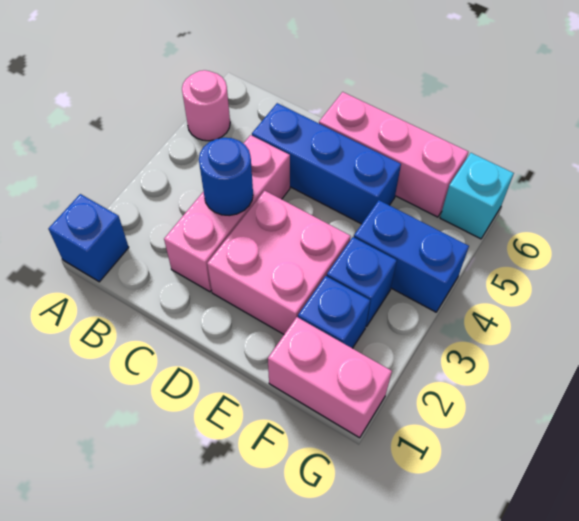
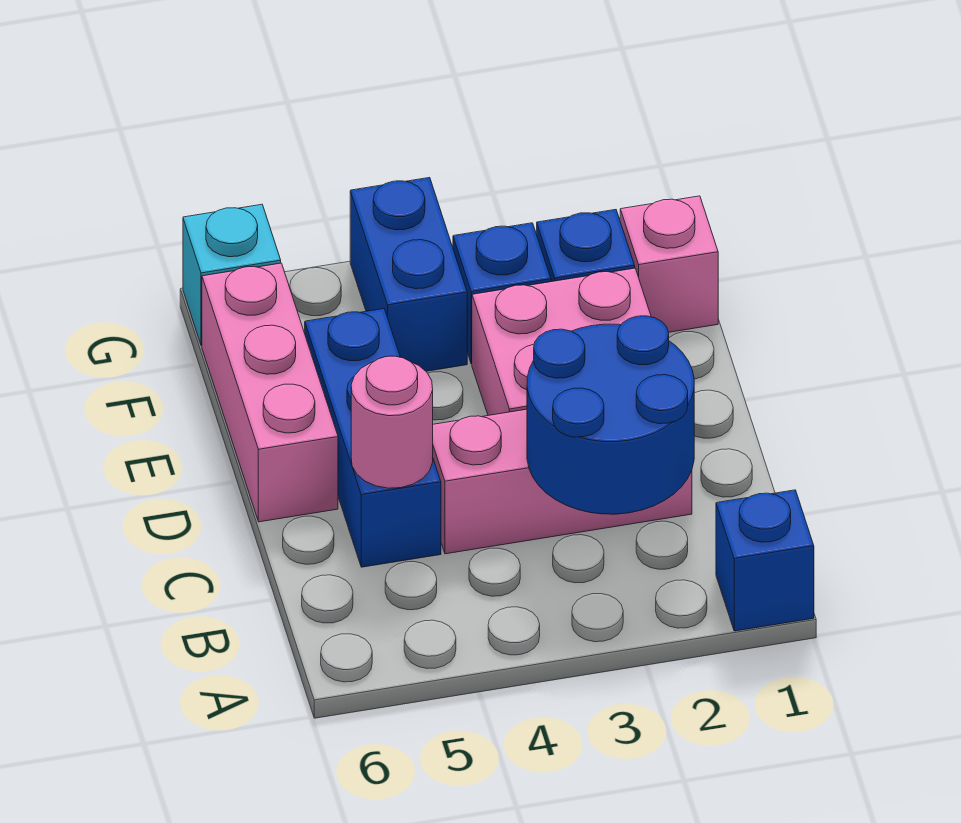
pink 1x1 round brick [182,70,230,141] -> pink 1x1 round brick moved to [351,356,433,488]
blue 1x1 round brick [199,138,253,216] -> blue 2x2 round brick [527,316,694,514]
pink 1x2 brick [268,317,392,438] -> pink 1x1 brick [620,196,718,332]

